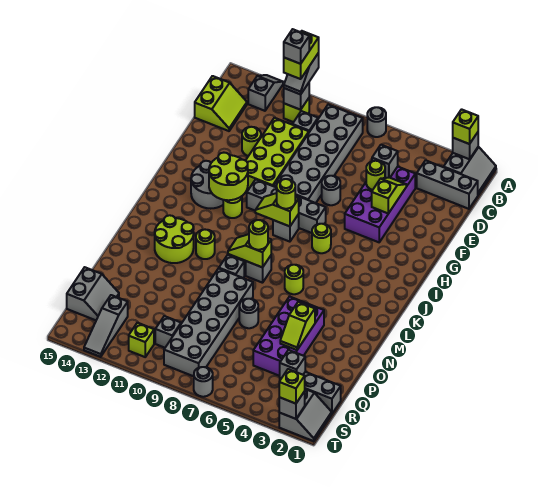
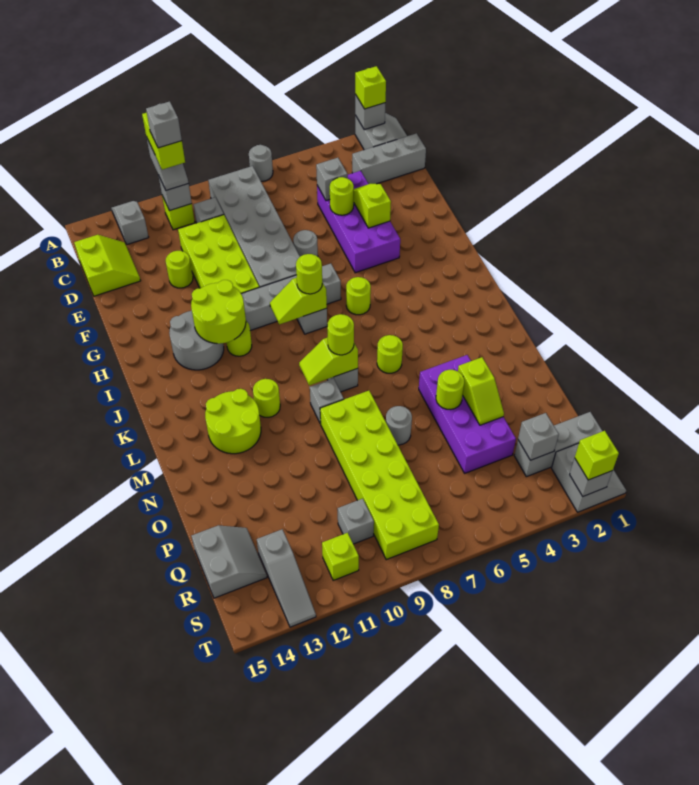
grey 2x6 brick [164,268,253,376] -> lime 2x6 brick [320,390,439,560]
none -> lime 1x1 round brick [436,370,464,409]
grey 1x1 round brick [194,367,213,397] -> none

